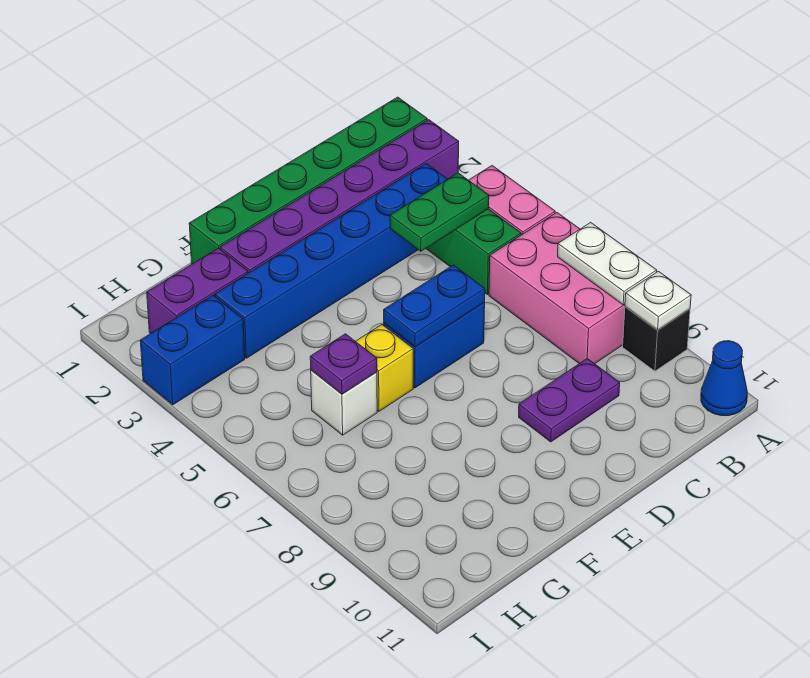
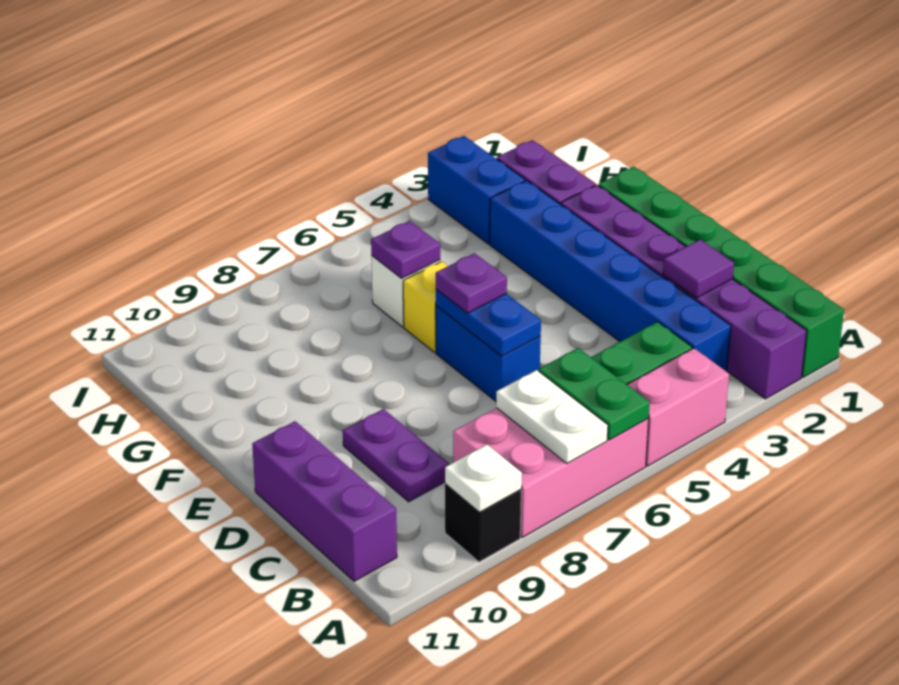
white 1x2 plate [558,222,657,305] -> white 1x2 plate turned to [496,370,608,463]
blue 1x1 cone [701,341,747,416] -> none
green 1x2 plate [390,173,489,251] -> green 1x2 plate moved to [539,348,650,440]
none -> purple 1x3 brick [252,421,397,581]
none -> purple 1x1 tile [663,239,734,298]
none -> purple 1x1 plate [436,253,507,313]

